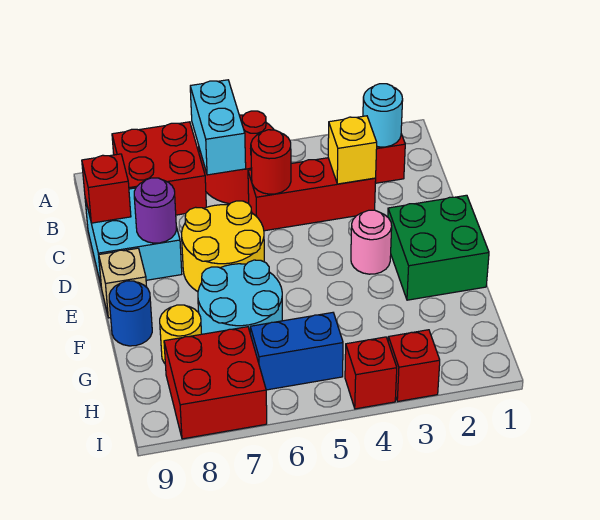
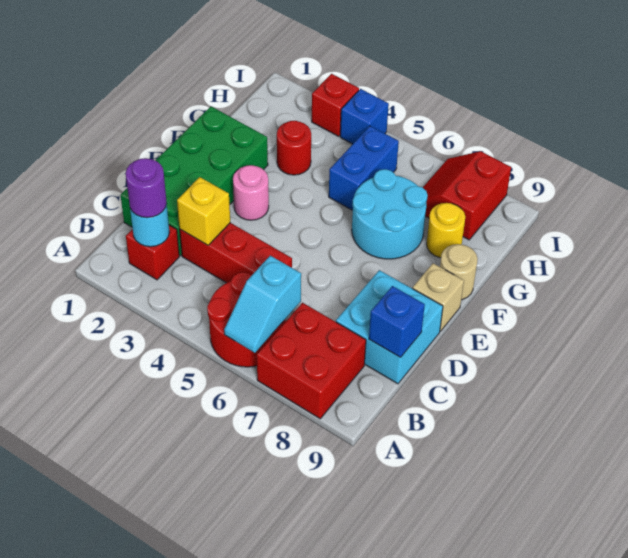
cyan 1x2 brick [190,80,246,175] -> cyan 1x2 slope [224,256,301,353]
red 1x1 round brick [251,130,291,194] -> red 1x1 round brick moved to [277,121,311,175]
red 1x1 brick [82,154,131,223] -> blue 1x1 brick [369,286,425,357]
yellow 2x2 round brick [182,201,264,292] -> none
purple 1x1 round brick [134,178,176,243] -> purple 1x1 round brick moved to [126,158,167,218]
green 2x2 brick [388,195,489,300] -> green 2x4 brick [121,107,268,256]
blue 1x1 round brick [109,281,152,346] -> tan 1x1 round brick [440,244,478,300]
blue 1x2 brick [250,313,343,390] -> blue 1x2 brick turned to [329,126,399,210]
red 2x2 brick [164,327,267,439] -> red 2x2 slope [423,151,511,240]
red 1x1 brick [345,337,397,409] -> blue 1x1 brick [340,89,389,144]

